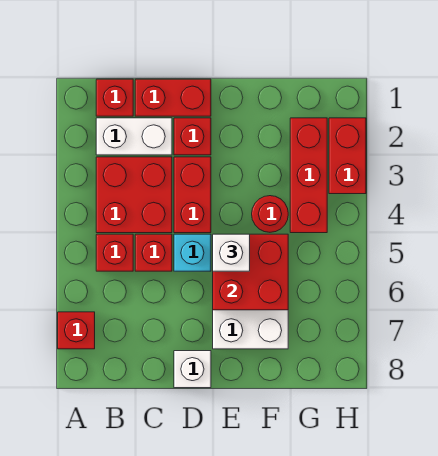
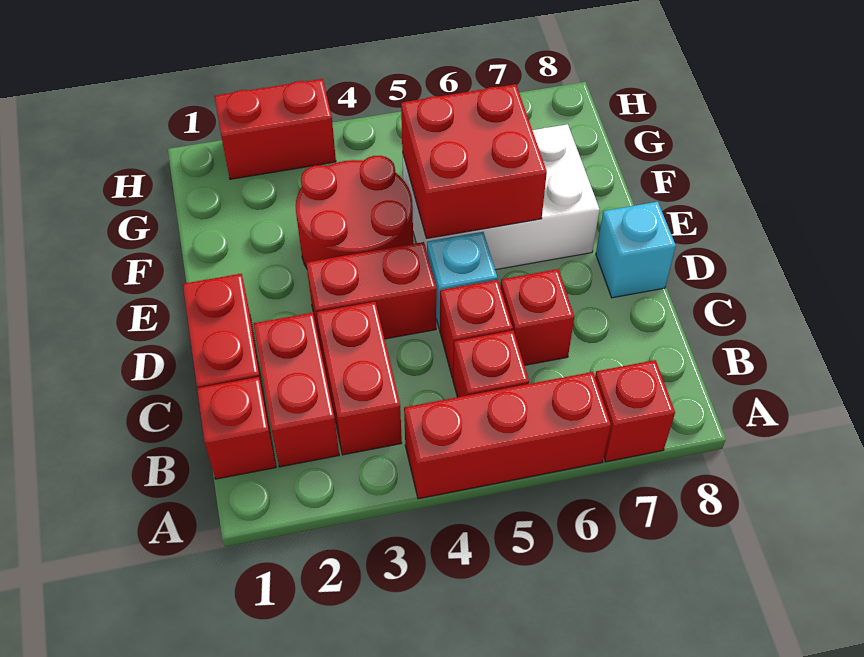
white 1x2 brick [96,118,172,155] -> red 1x2 brick [253,313,339,467]
red 2x2 brick [96,157,172,233] -> red 1x2 brick [316,302,402,455]
red 1x1 brick [174,118,211,155] -> red 1x1 brick moved to [500,269,574,365]
white 1x1 brick [174,351,211,388] -> cyan 1x1 brick [596,202,676,298]
white 1x1 brick [213,234,250,271] -> none
red 1x1 round brick [252,196,288,232] -> red 2x2 round brick [296,156,413,268]
red 1x3 brick [290,118,327,233] -> red 1x3 brick moved to [404,372,611,499]

